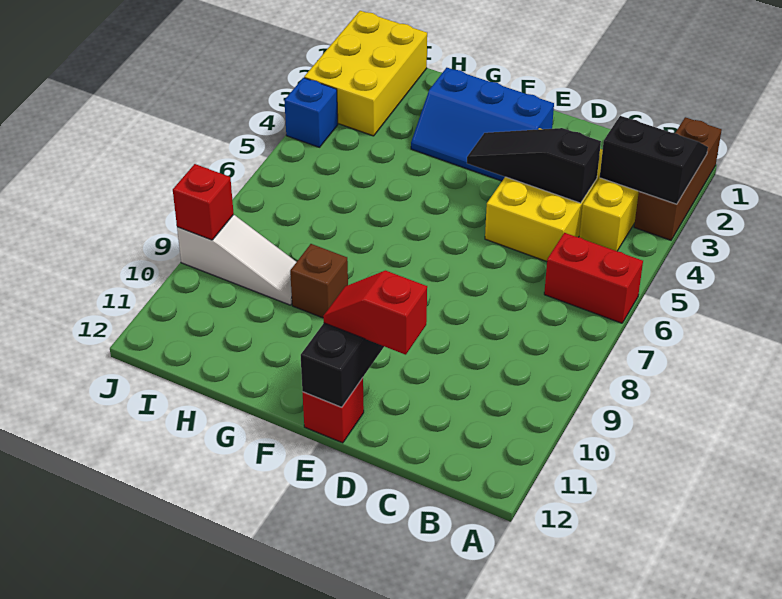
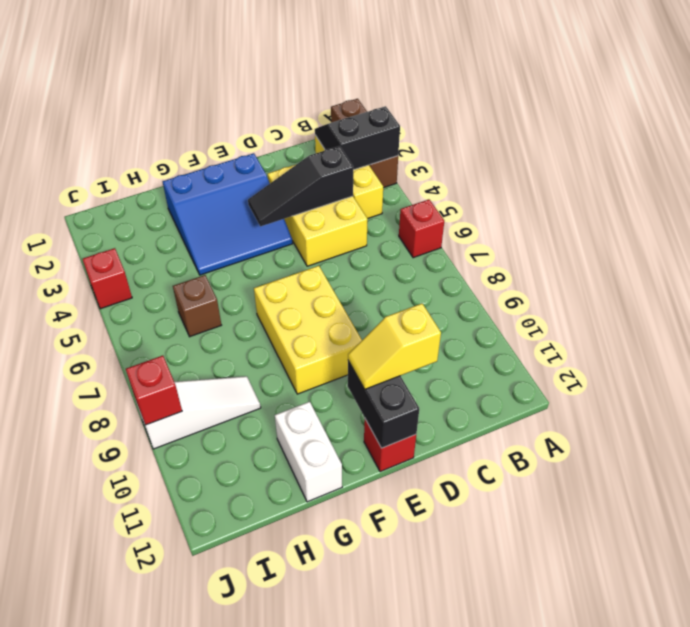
red 1x2 brick [544,233,643,323] -> red 1x1 brick [399,199,444,258]
red 1x2 slope [323,270,427,355] -> yellow 1x2 slope [348,303,441,389]
blue 2x3 slope [411,68,554,181] -> blue 3x3 slope [163,153,293,275]
brown 1x1 brick [290,244,348,318] -> brown 1x1 brick moved to [173,275,221,337]
none -> white 1x2 brick [275,402,342,502]
yellow 2x3 brick [304,11,427,136] -> yellow 2x3 brick moved to [254,266,362,394]
blue 1x1 brick [284,78,338,147] -> red 1x1 brick [82,248,132,309]

